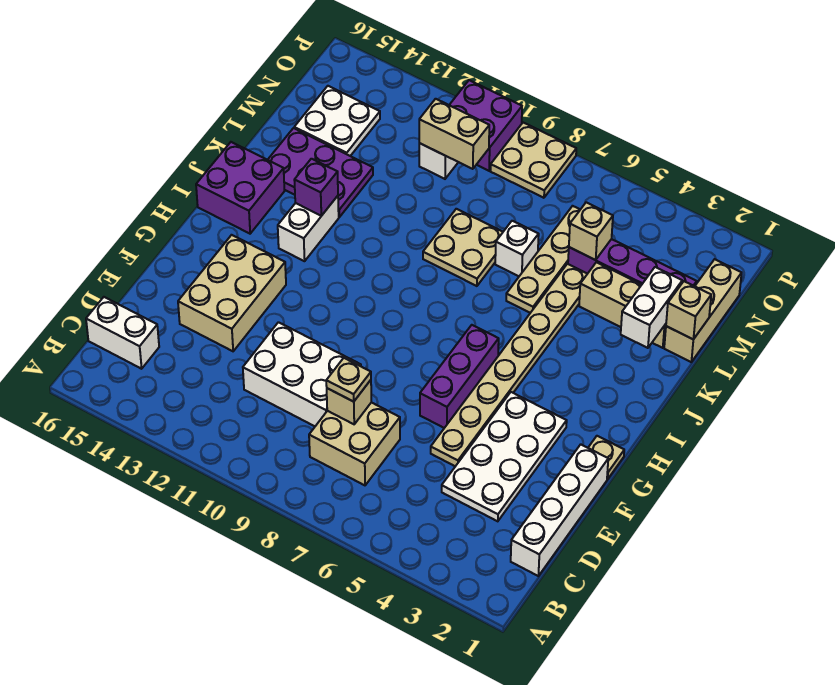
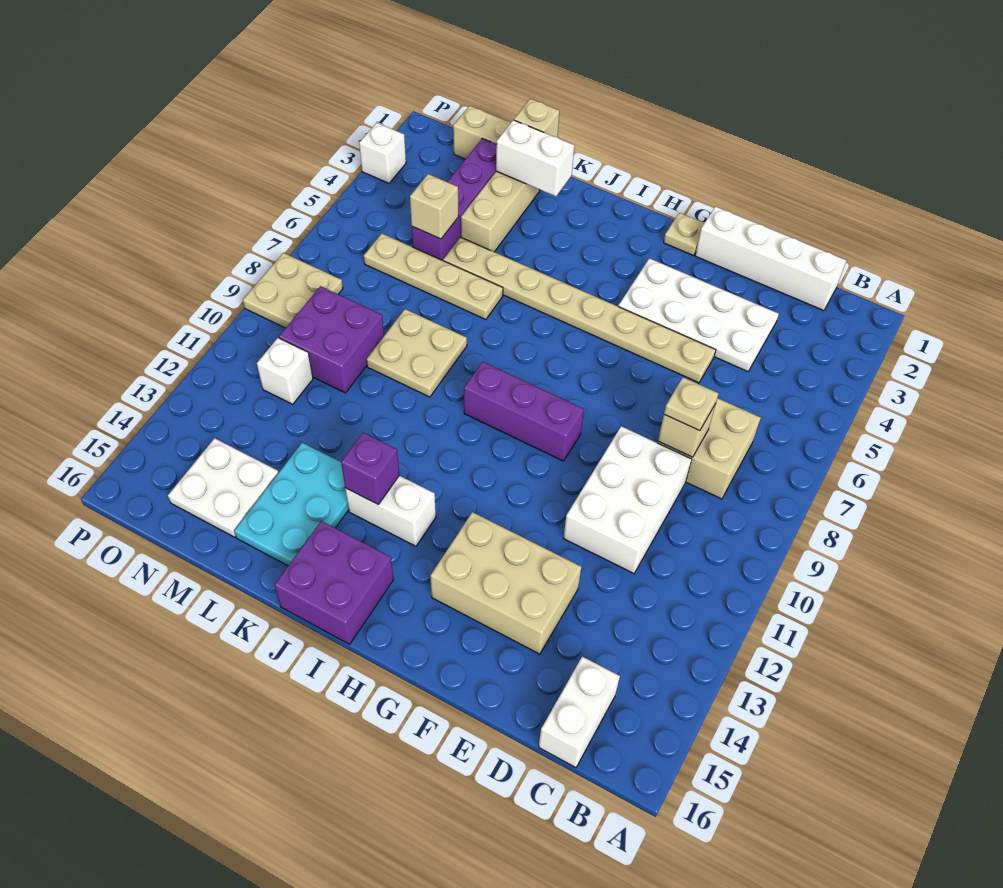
purple 1x3 brick [420,325,499,428] -> purple 1x3 brick moved to [464,362,584,461]
purple 2x3 plate [268,128,373,217] -> cyan 2x3 plate [234,443,349,566]
white 1x1 brick [495,221,539,276] -> white 1x1 brick moved to [359,123,406,183]
tan 1x2 brick [419,99,489,169] -> none
purple 2x2 brick [450,80,522,171] -> purple 2x2 brick moved to [279,286,384,393]

